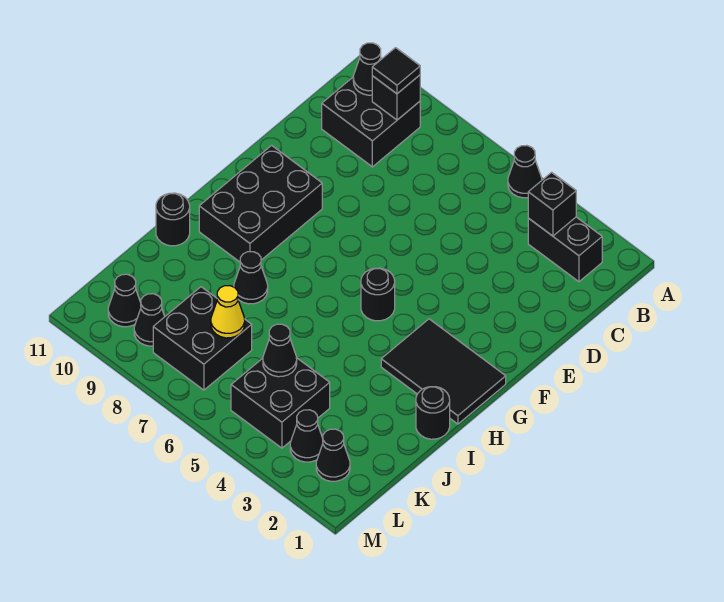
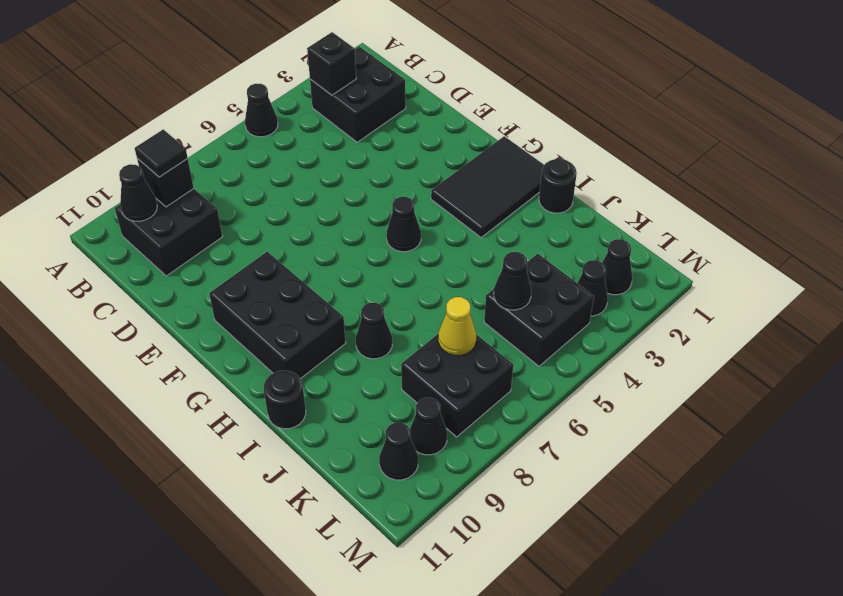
black 1x2 brick [528,217,602,282] -> black 2x2 brick [310,46,406,142]
black 1x1 round brick [361,268,395,321] -> black 1x1 cone [387,197,421,252]

